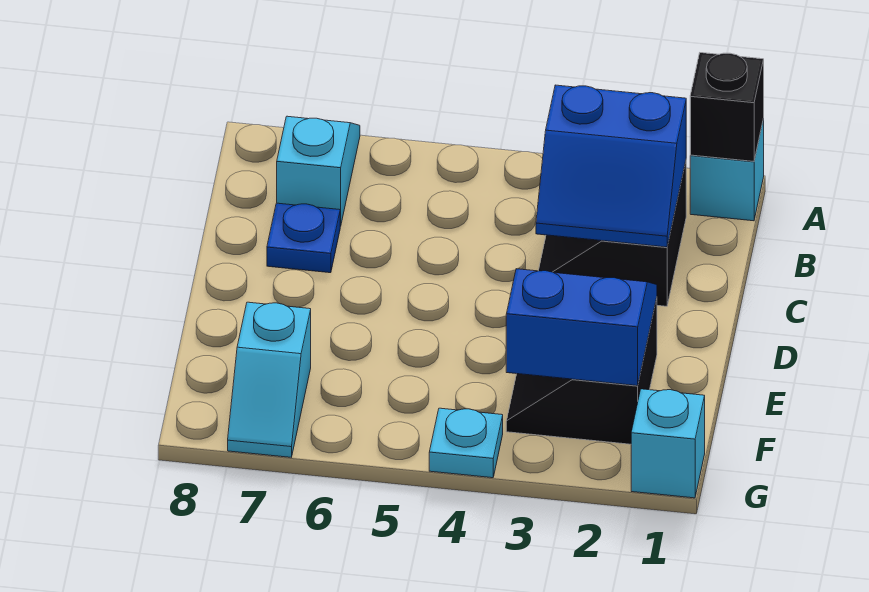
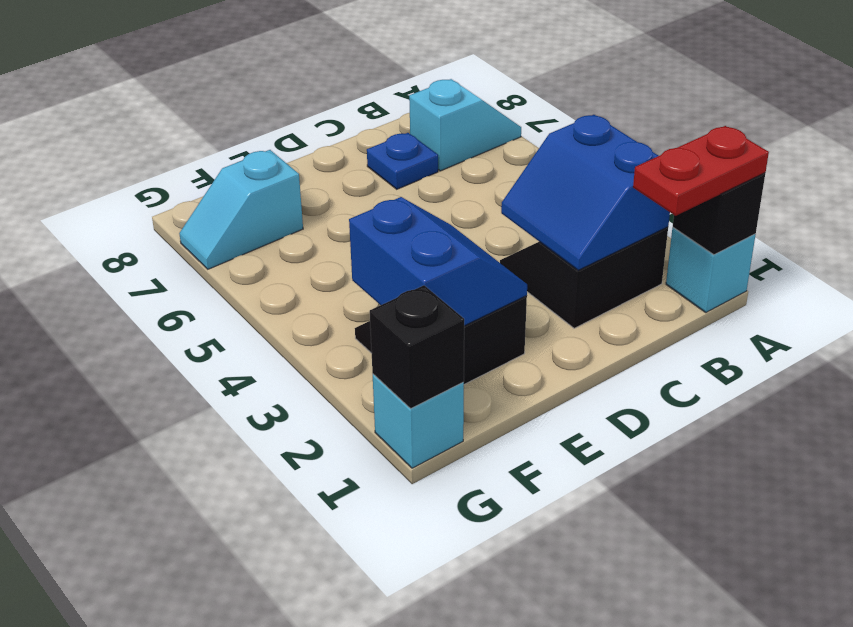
none -> red 1x2 plate [633,126,769,216]
none -> black 1x1 brick [370,285,464,408]
cyan 1x1 plate [429,408,503,478] -> none

